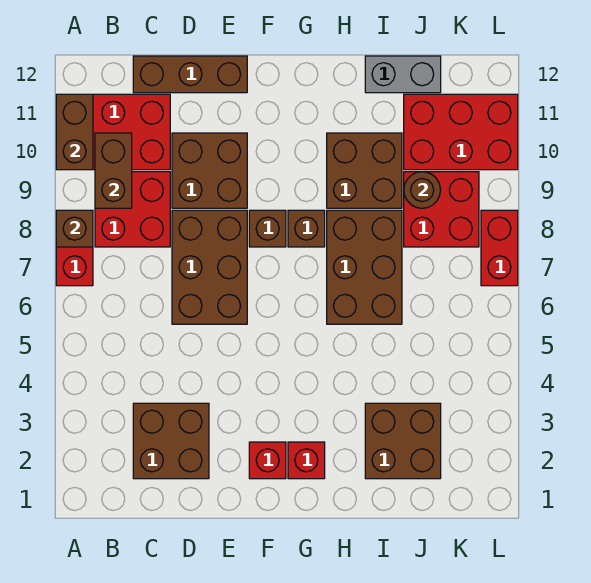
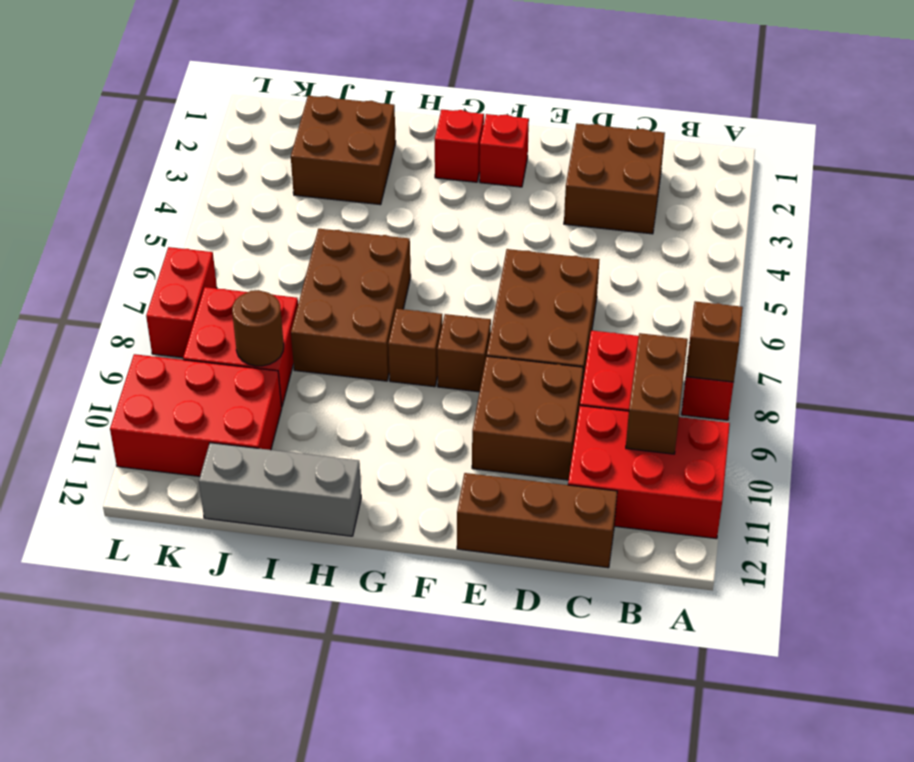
brown 1x2 brick [56,94,93,170] -> none
brown 2x2 brick [327,133,402,208] -> none
grey 1x2 brick [365,56,441,93] -> grey 1x3 brick [199,443,361,536]

